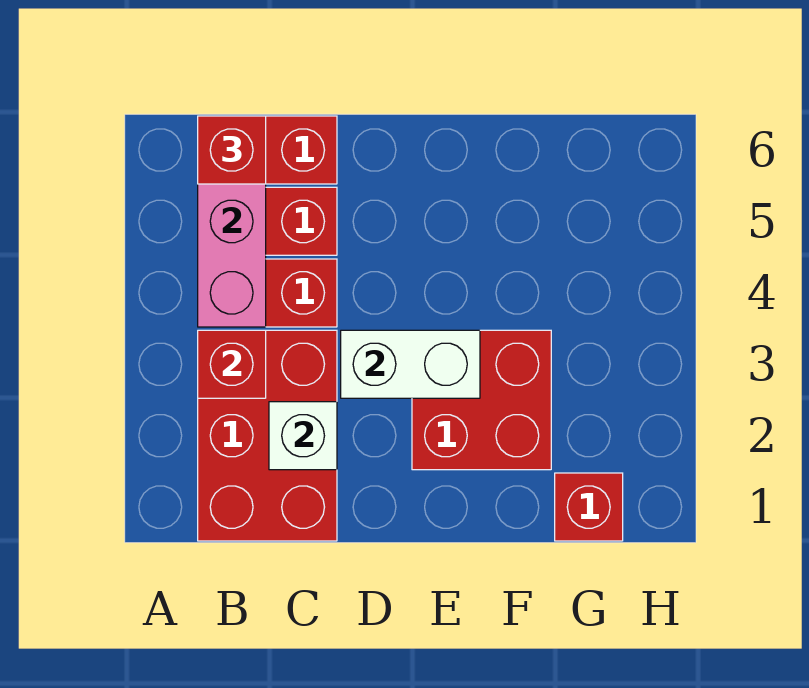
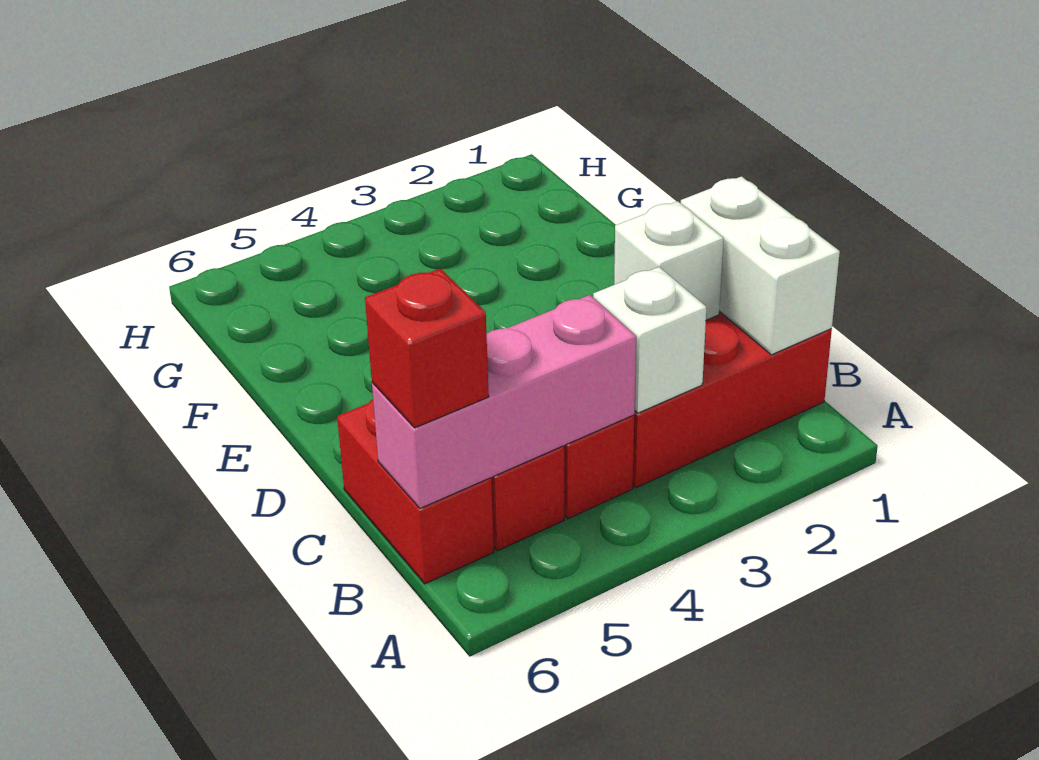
red 1x1 brick [198,330,266,398] -> white 1x1 brick [593,267,706,413]
white 1x2 brick [341,330,480,398] -> white 1x2 brick moved to [681,176,840,355]
red 2x2 brick [412,330,551,470] -> none
red 1x1 brick [555,473,623,541] -> none

